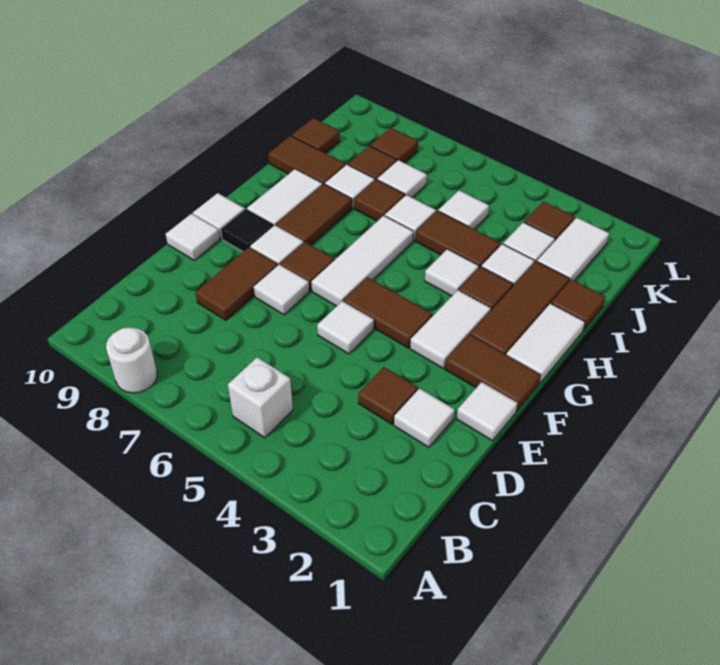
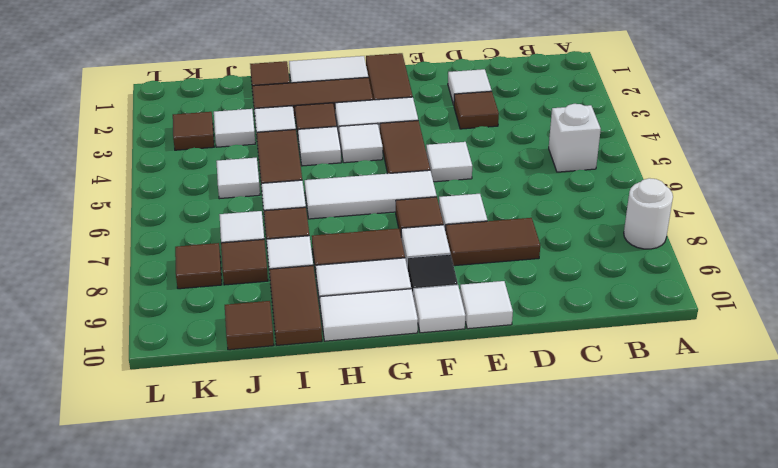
white 1x1 tile [457,382,517,440] -> white 1x1 tile moved to [339,123,383,163]
white 1x2 tile [537,218,609,281] -> white 1x2 tile moved to [320,289,418,341]

